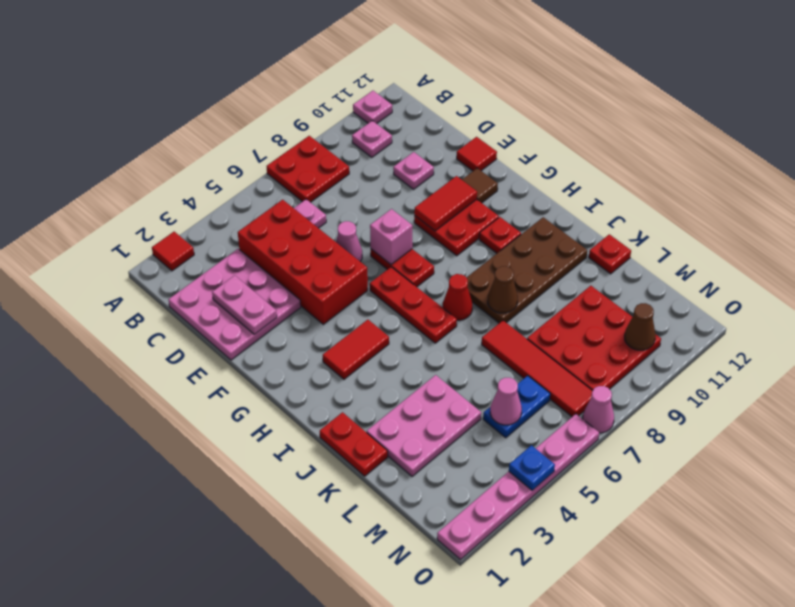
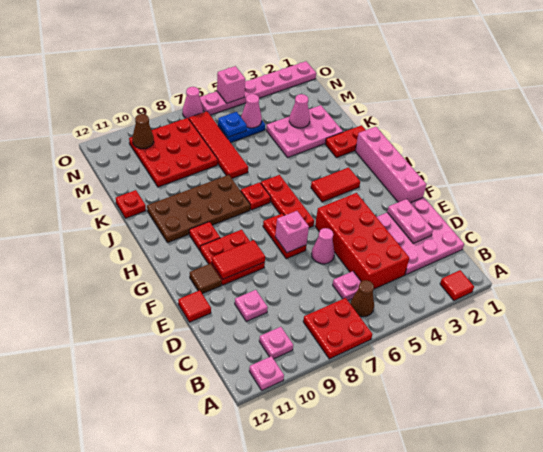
none -> pink 1x4 brick [355,127,426,203]
red 1x1 cone [443,274,472,321] -> red 1x1 plate [241,182,271,210]
red 1x2 plate [320,412,388,476] -> red 1x2 plate turned to [325,125,365,158]
brown 1x1 cone [488,266,518,313] -> brown 1x1 cone moved to [351,280,374,317]
none -> pink 1x1 cone [289,94,310,128]
blue 1x1 plate [509,445,555,490] -> blue 1x1 plate moved to [218,112,247,137]
none -> pink 1x1 brick [217,66,245,103]

